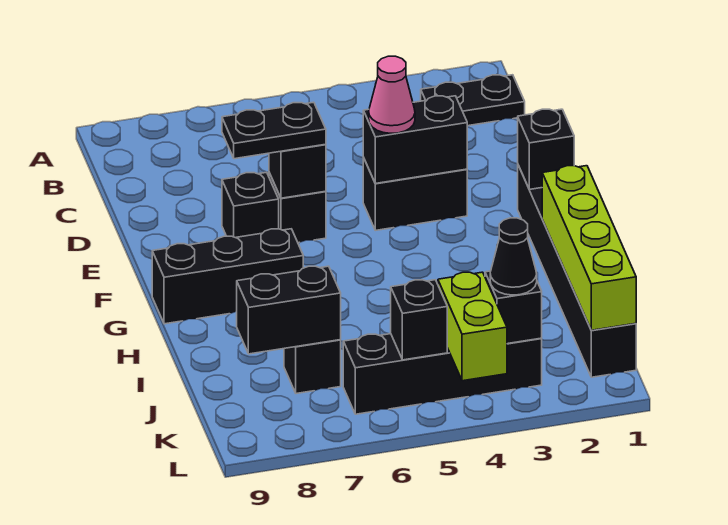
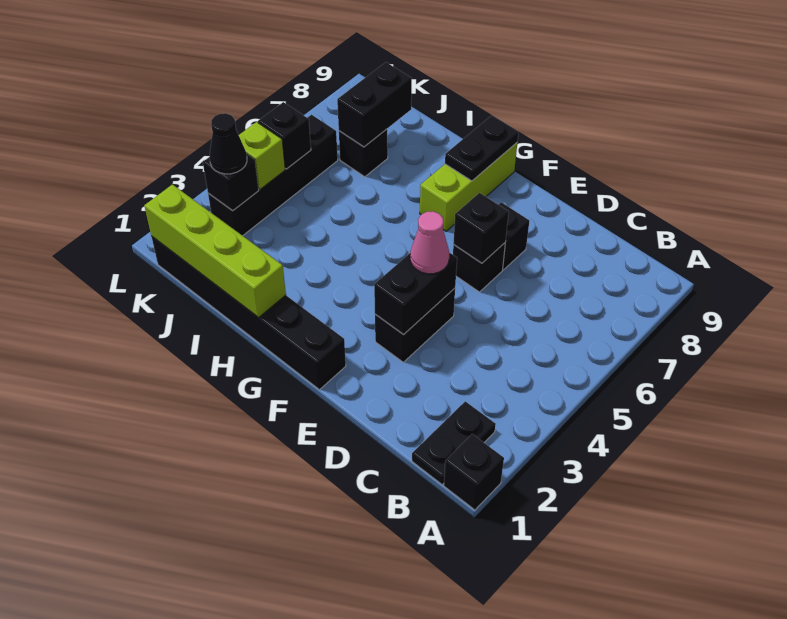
black 1x2 plate [222,102,326,159] -> black 1x2 plate moved to [445,115,519,181]
black 1x1 brick [518,109,574,189] -> black 1x1 brick moved to [444,434,504,510]
black 1x3 brick [152,229,303,324] -> lime 1x3 brick [420,143,517,231]
lime 1x2 brick [438,272,507,381] -> lime 1x1 brick [239,122,285,189]

